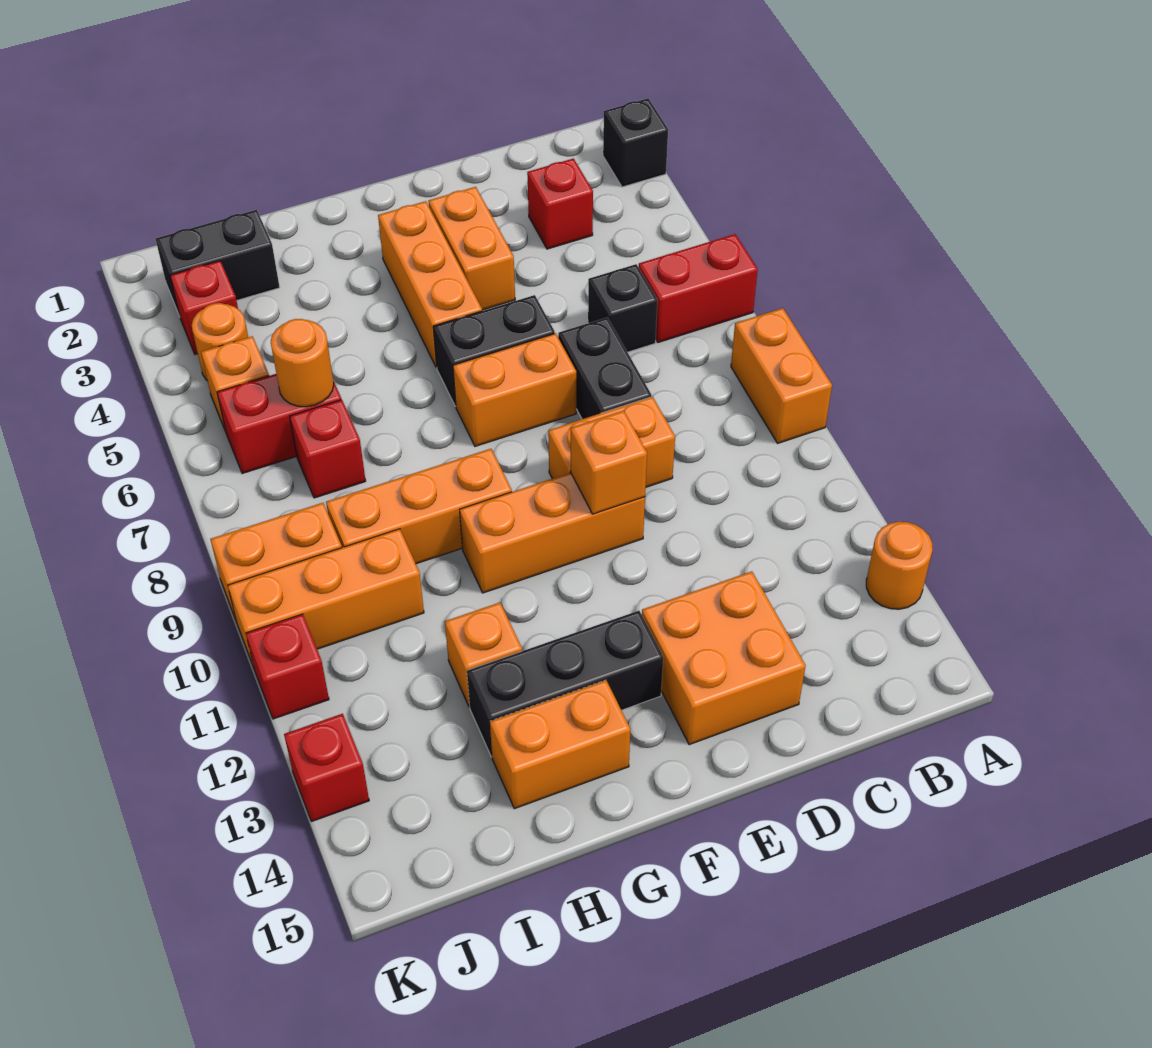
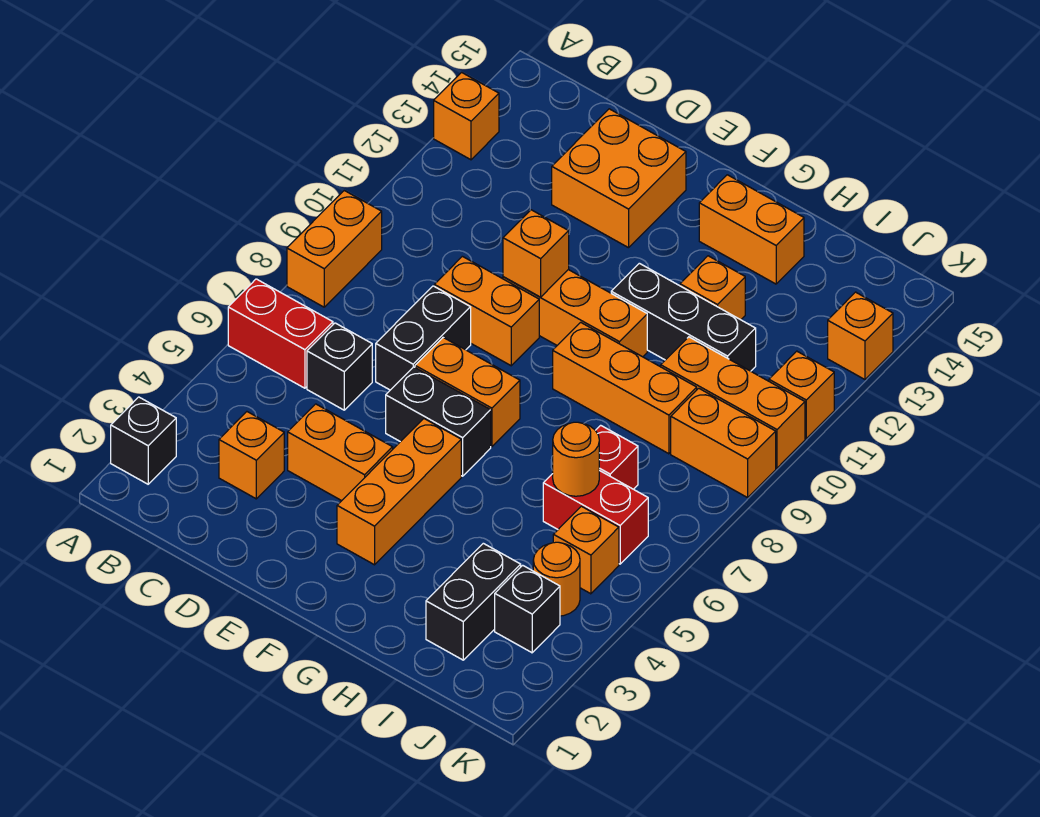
orange 1x1 round brick [866,522,933,609] -> orange 1x1 brick [434,72,499,160]
red 1x1 brick [527,159,593,249] -> orange 1x1 brick [219,412,284,499]
orange 1x2 brick [428,187,515,310] -> orange 1x2 brick turned to [288,404,393,501]
black 1x3 brick [467,611,663,757] -> black 1x3 brick moved to [611,263,756,371]
black 1x2 brick [156,210,280,316] -> black 1x2 brick turned to [426,543,521,660]
red 1x1 brick [170,261,238,354] -> black 1x1 brick [495,565,560,653]
red 1x1 brick [246,614,329,719] -> orange 1x1 brick [769,351,834,438]
red 1x1 brick [284,714,369,821] -> orange 1x1 brick [828,292,893,379]

